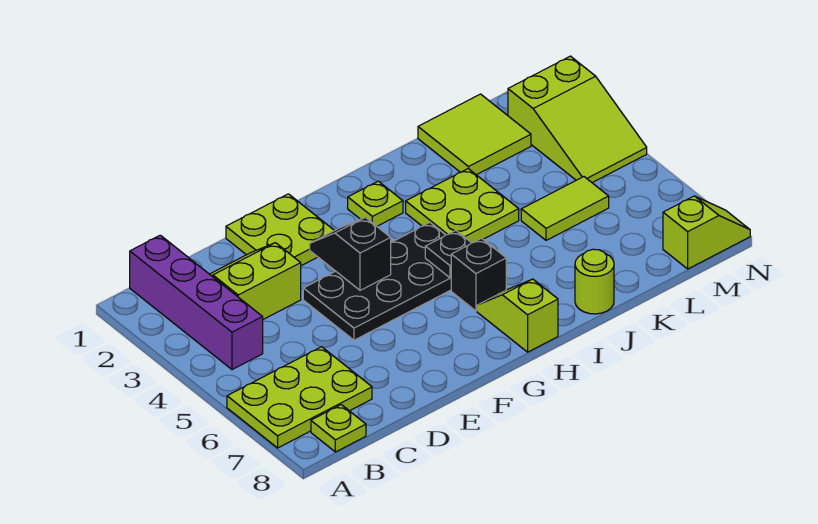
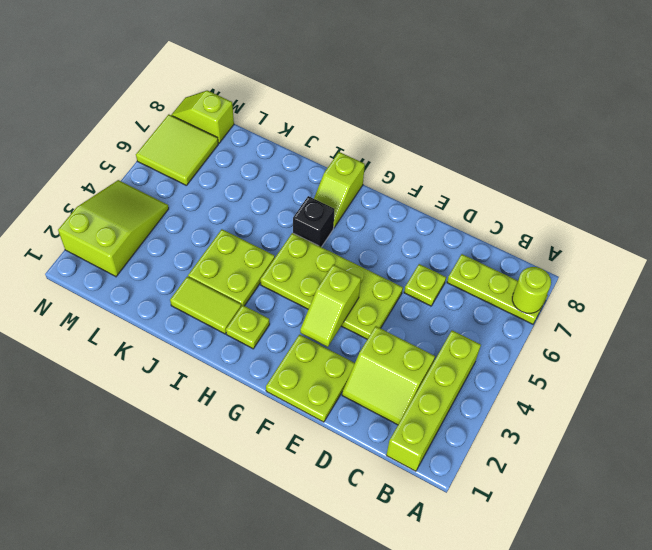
lime 2x3 plate [227,347,372,448] -> lime 1x3 plate [447,254,548,324]
purple 1x4 brick [130,235,263,370] -> lime 1x4 brick [386,330,481,471]
lime 1x1 plate [311,405,366,452] -> lime 1x1 plate moved to [404,264,446,306]
black 2x4 plate [303,223,451,340] -> lime 2x4 plate [260,233,403,339]
black 1x2 slope [310,217,391,290] -> lime 1x2 slope [300,264,361,347]
black 1x1 plate [425,231,471,278] -> none
lime 1x1 round brick [575,249,614,314] -> lime 1x1 round brick moved to [512,267,551,313]
lime 2x2 tile [418,94,531,175] -> lime 2x2 tile moved to [136,114,218,186]
lime 1x2 tile [521,177,609,240] -> lime 1x2 tile moved to [170,277,241,334]

